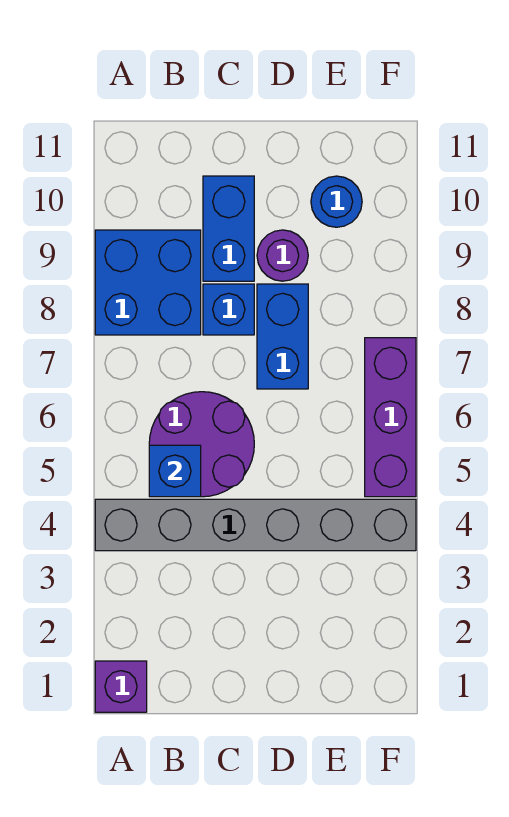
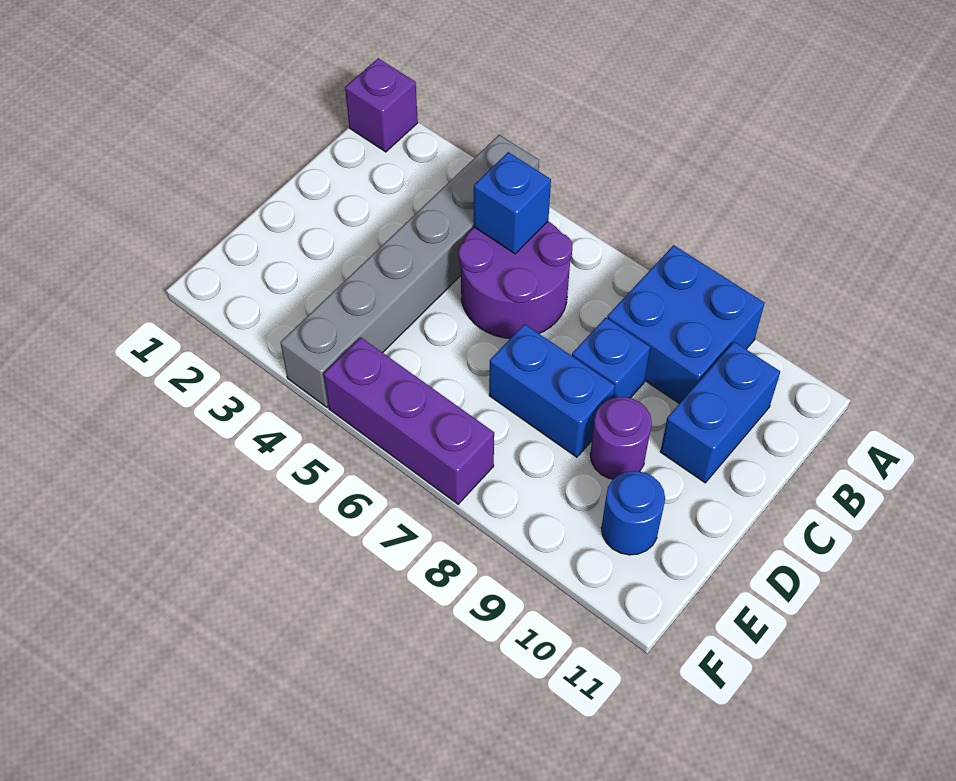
blue 1x2 brick [203,176,254,281] -> blue 1x2 brick turned to [660,342,780,483]

